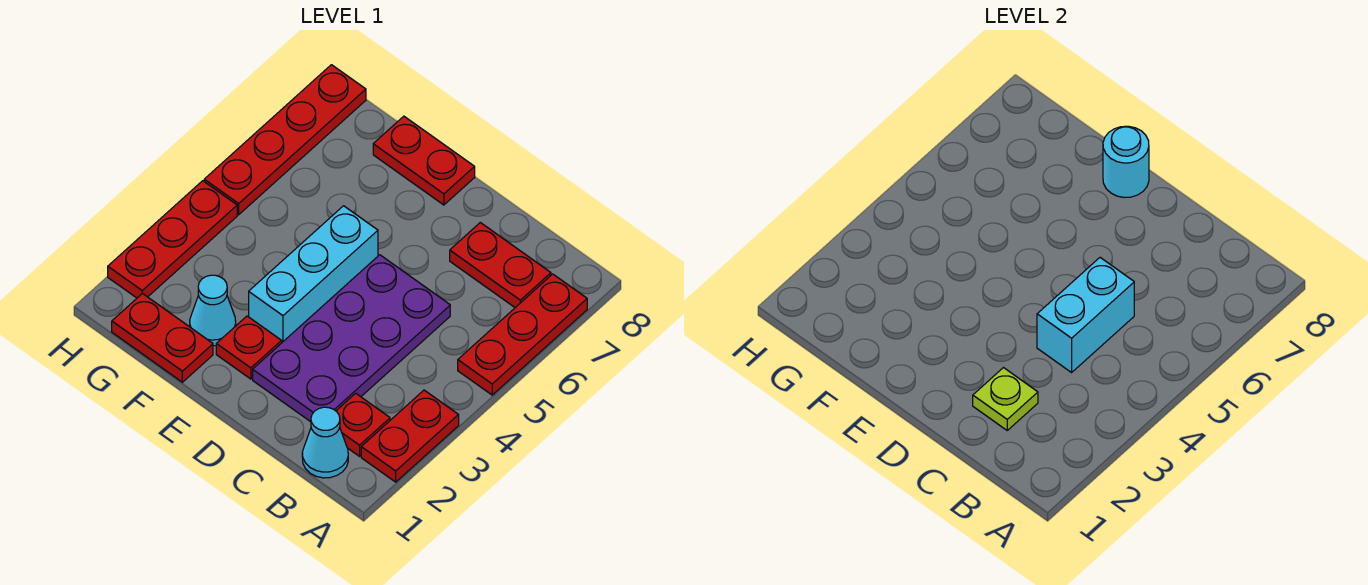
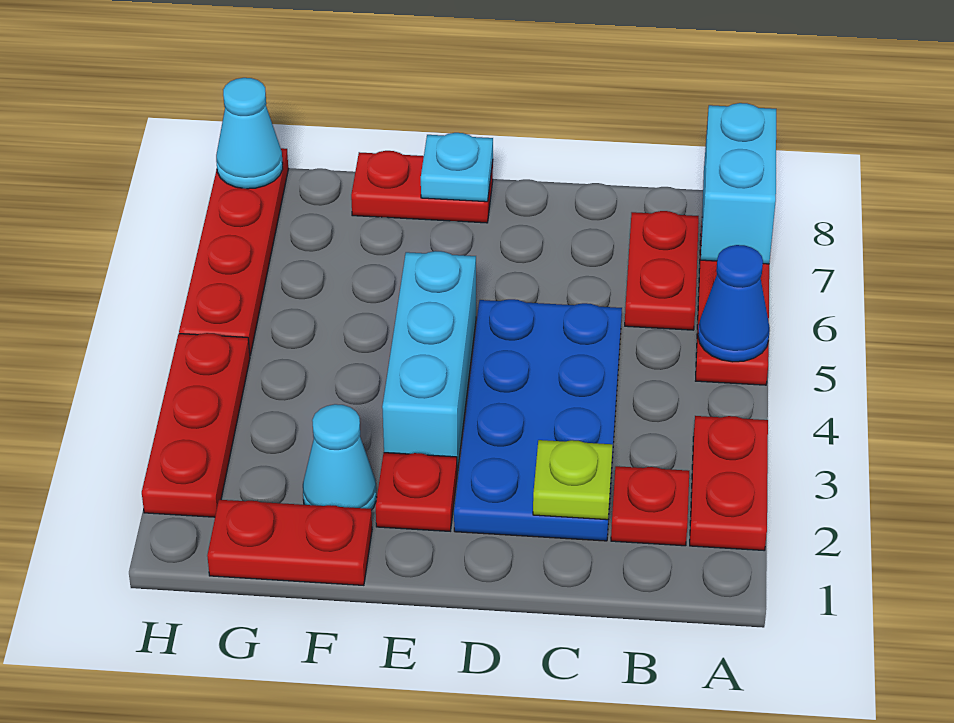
none -> blue 1x1 cone [698,245,770,362]
cyan 1x1 cone [302,407,348,478] -> cyan 1x1 cone moved to [216,78,283,189]
red 1x2 plate [450,223,551,307] -> red 1x2 plate turned to [625,211,699,330]
purple 2x4 plate [253,255,450,422] -> blue 2x4 plate [454,299,622,541]
cyan 1x2 brick [1037,258,1134,372] -> cyan 1x2 brick moved to [701,103,776,264]
cyan 1x1 round brick [1103,126,1149,197] -> cyan 1x1 plate [421,133,493,202]

